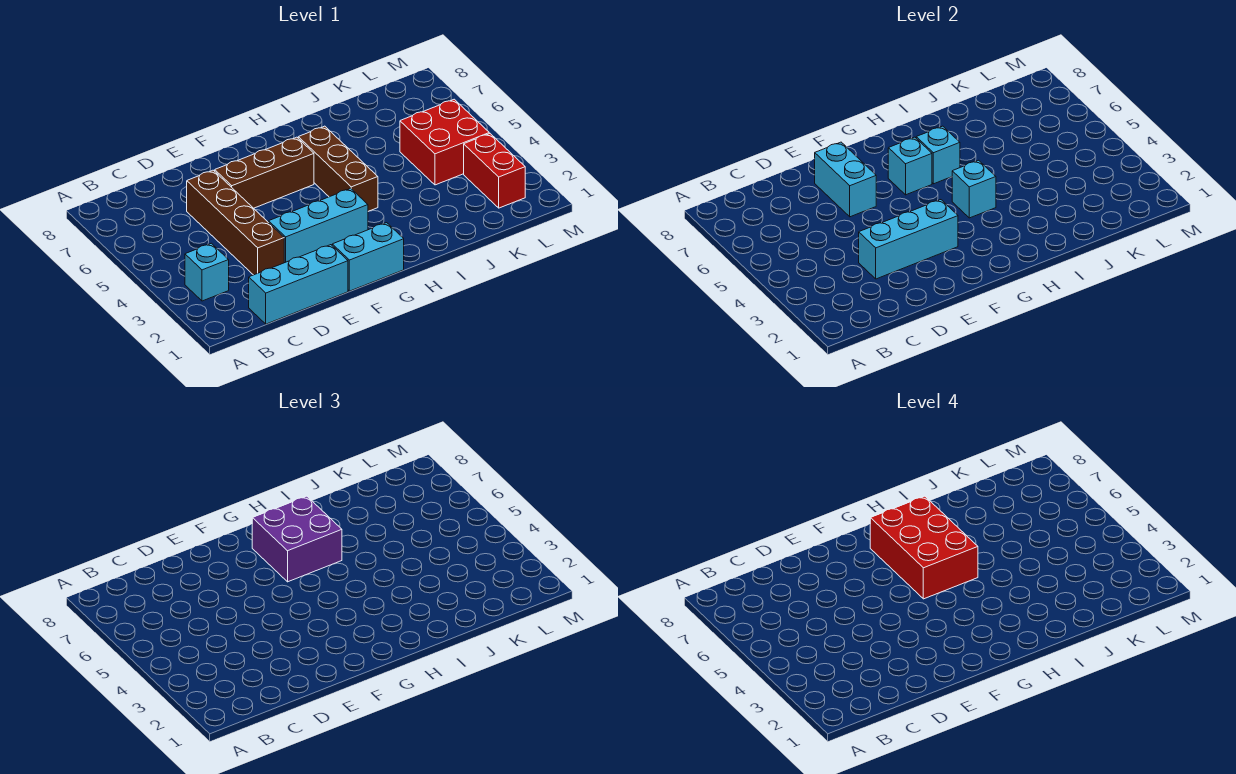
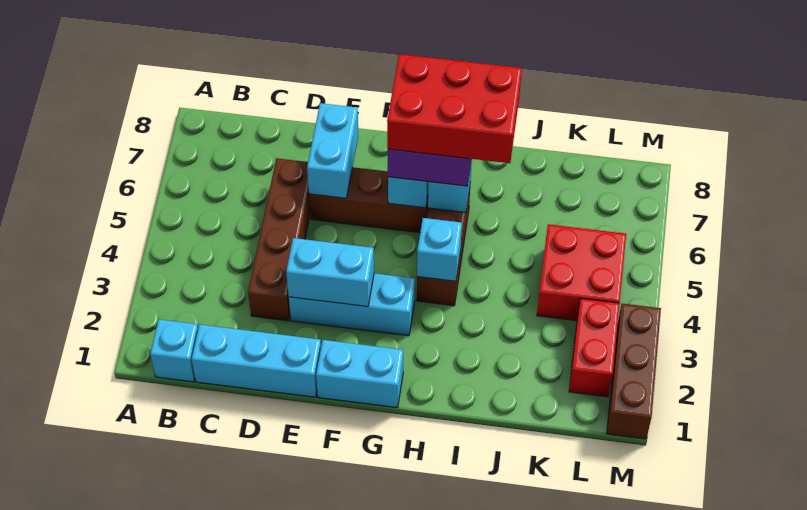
cyan 1x1 brick [185,243,229,301] -> cyan 1x1 brick moved to [150,319,198,382]
cyan 1x3 brick [859,200,958,279] -> cyan 1x2 brick [286,238,374,307]
red 2x3 brick [870,496,978,599] -> red 2x3 brick turned to [387,54,522,163]
none -> brown 1x3 brick [607,303,661,439]

